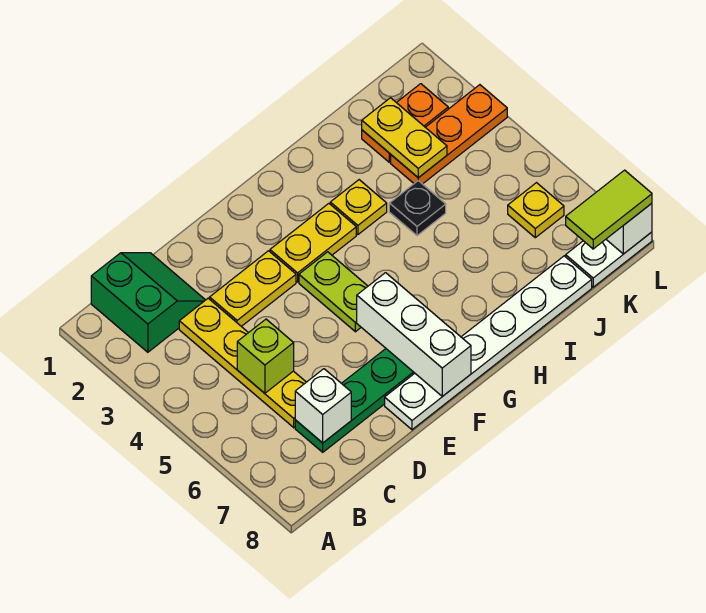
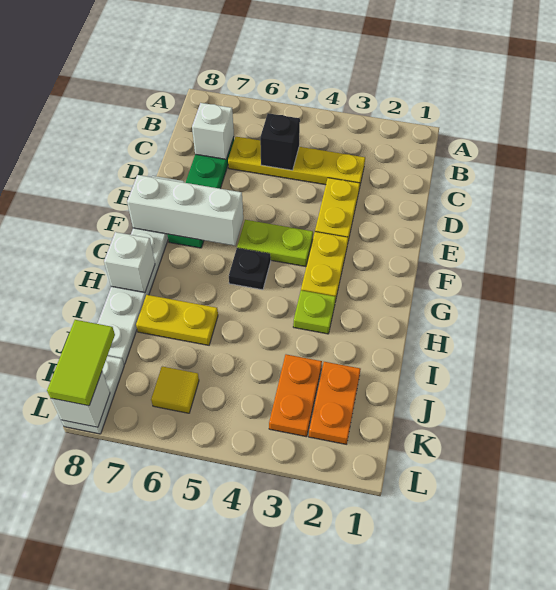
green 2x2 slope [91,253,205,352] -> none
lime 1x1 brick [237,319,294,393] -> black 1x1 brick [260,113,300,170]
yellow 1x1 plate [330,180,387,235] -> lime 1x1 plate [293,290,336,334]
none -> white 1x1 brick [104,232,155,293]
black 1x1 plate [389,181,446,236] -> black 1x1 plate moved to [229,248,271,290]
yellow 1x2 plate [362,98,447,178] -> yellow 1x2 plate moved to [136,295,218,345]
orange 1x3 plate [391,85,507,184] -> orange 1x2 plate [269,354,322,437]
yellow 1x1 plate [508,183,564,238] -> yellow 1x1 tile [151,367,199,413]

